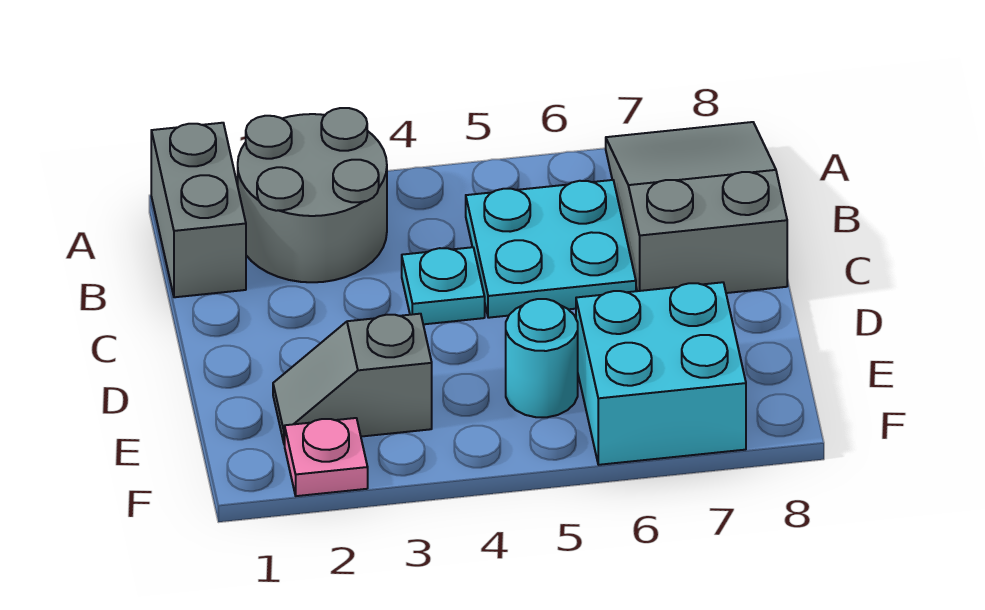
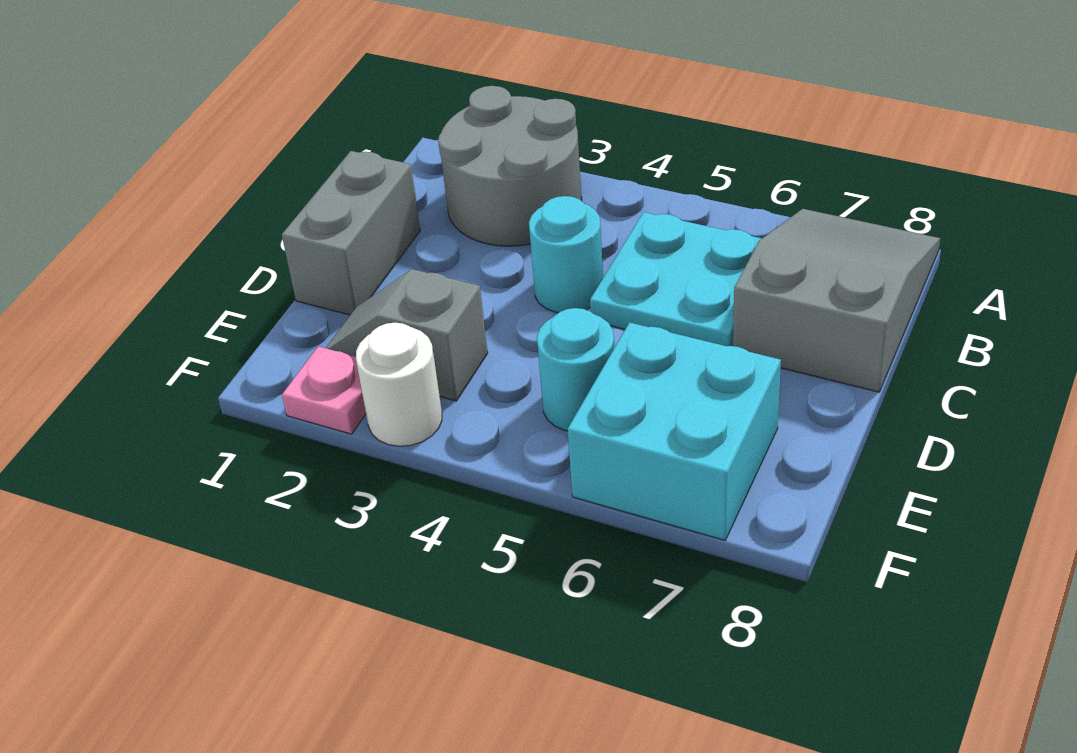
grey 1x2 brick [151,123,246,297] -> grey 1x2 brick moved to [282,151,420,315]
cyan 1x1 plate [402,247,485,324] -> cyan 1x1 round brick [529,196,603,313]
none -> white 1x1 round brick [356,323,442,446]

